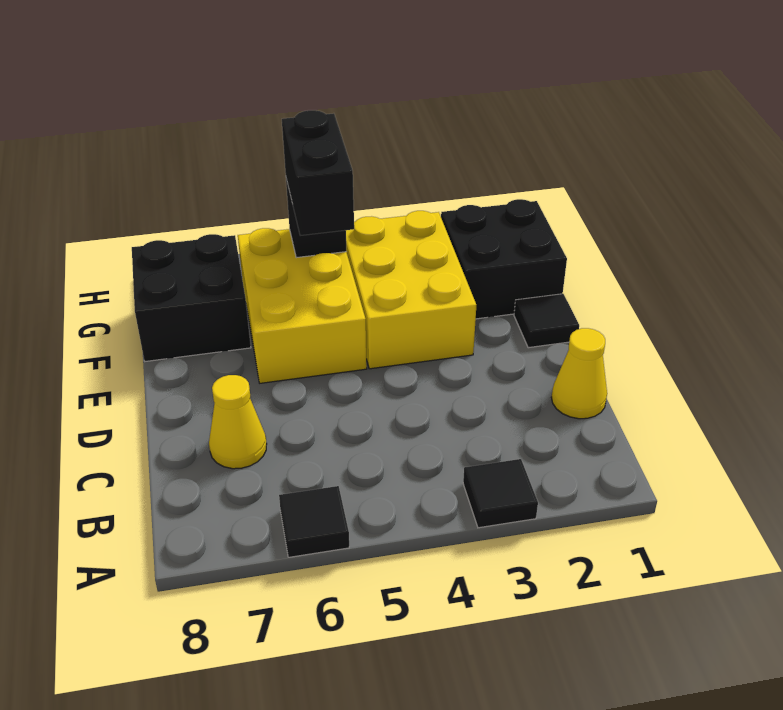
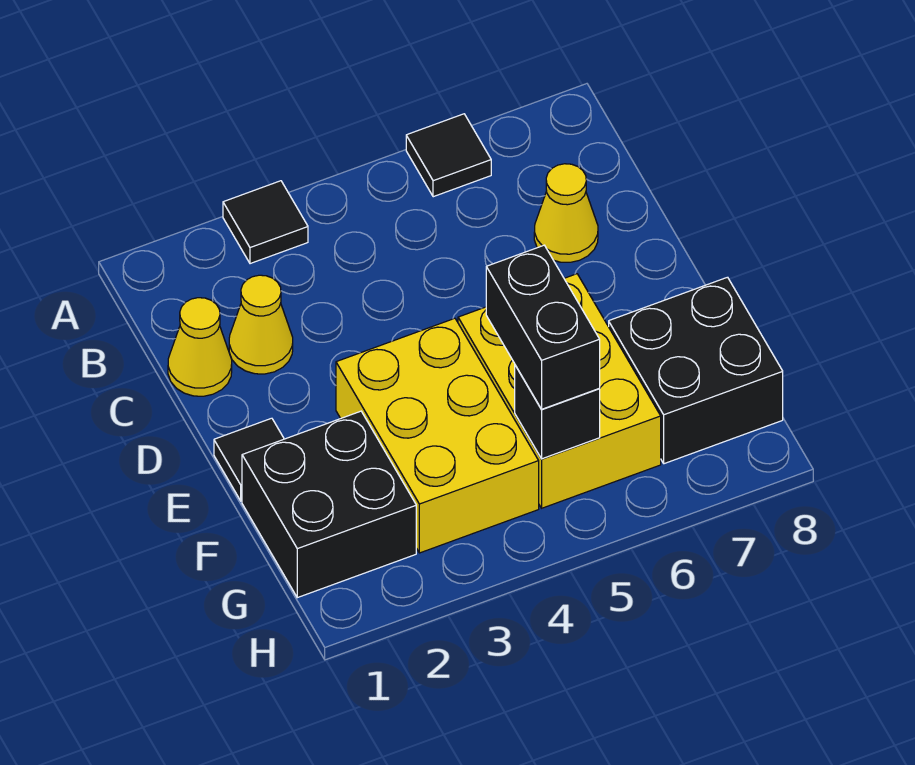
none -> yellow 1x1 cone [229,275,293,374]

